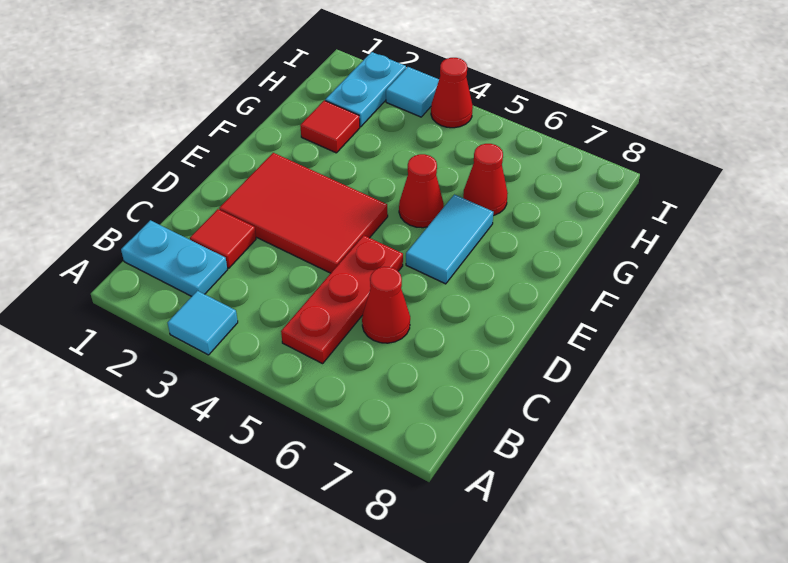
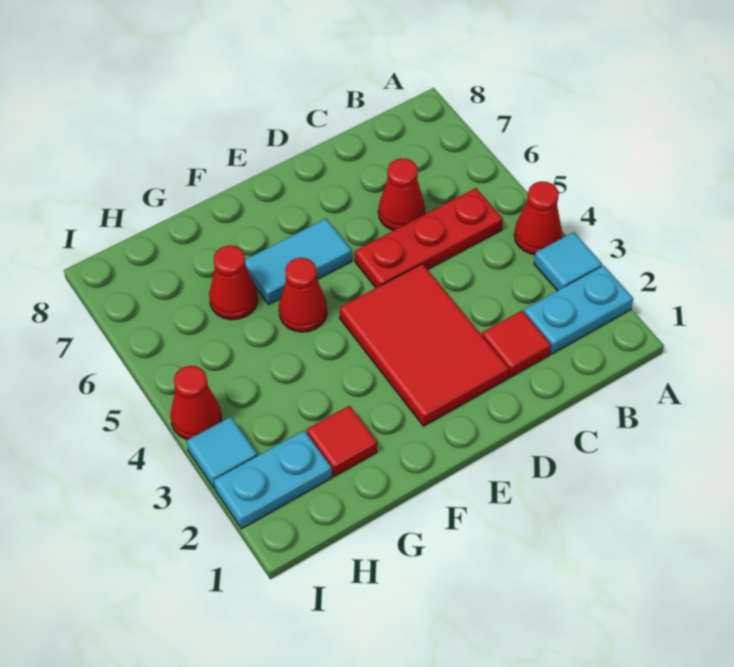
none -> red 1x1 cone [514,181,562,255]
cyan 1x2 plate [121,220,227,296] -> cyan 1x2 plate turned to [524,266,633,354]

